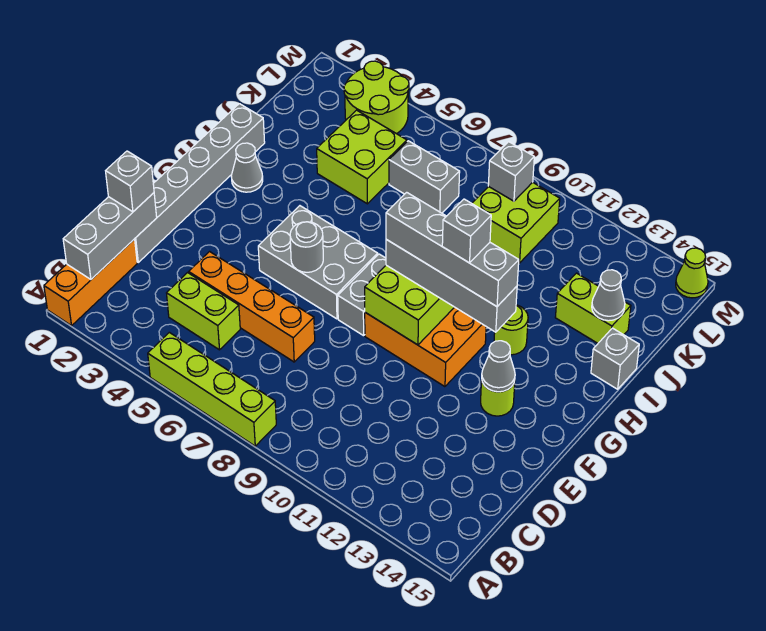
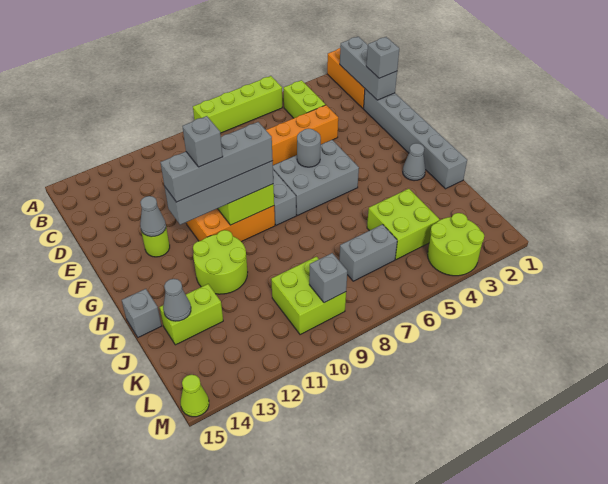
lime 1x2 brick [167,273,240,350] -> lime 1x2 brick turned to [284,80,326,118]
lime 1x1 round brick [494,305,528,355] -> lime 2x2 round brick [193,230,248,294]

